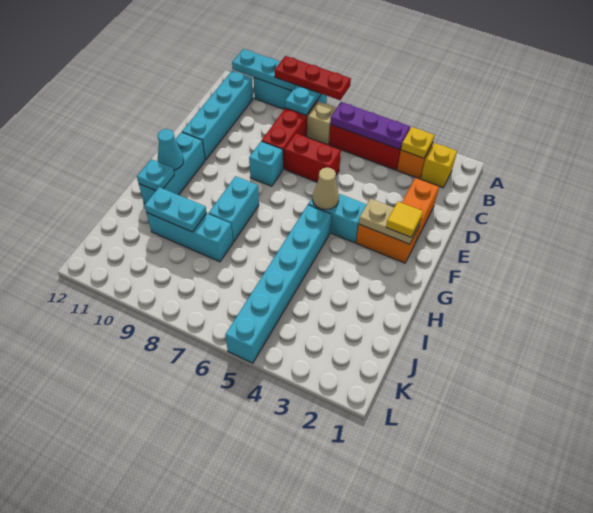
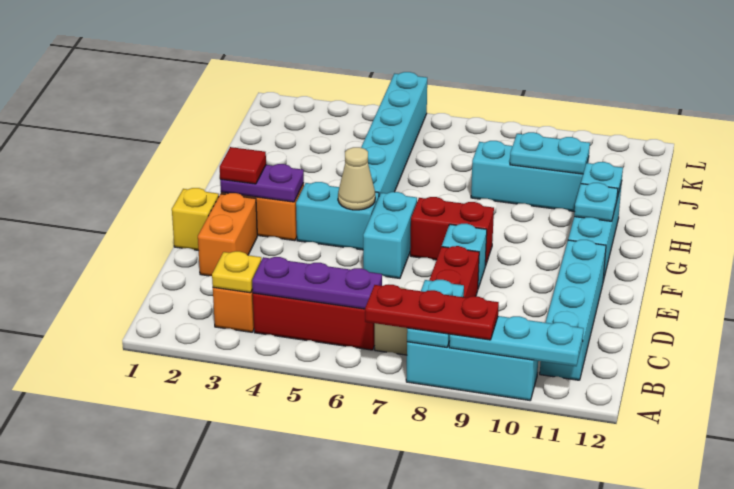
yellow 1x1 brick [421,143,457,188] -> yellow 1x1 brick moved to [172,188,219,251]
red 1x2 brick [285,133,341,182] -> red 1x2 brick moved to [410,197,494,266]
tan 1x2 plate [359,198,421,244] -> purple 1x2 plate [220,164,304,202]
yellow 1x1 tile [386,202,423,237] -> red 1x1 tile [220,147,266,184]
cyan 1x2 brick [209,176,259,242] -> cyan 1x2 brick moved to [363,192,417,278]
cyan 1x1 cone [157,129,184,170] -> cyan 1x1 plate [574,183,618,221]

